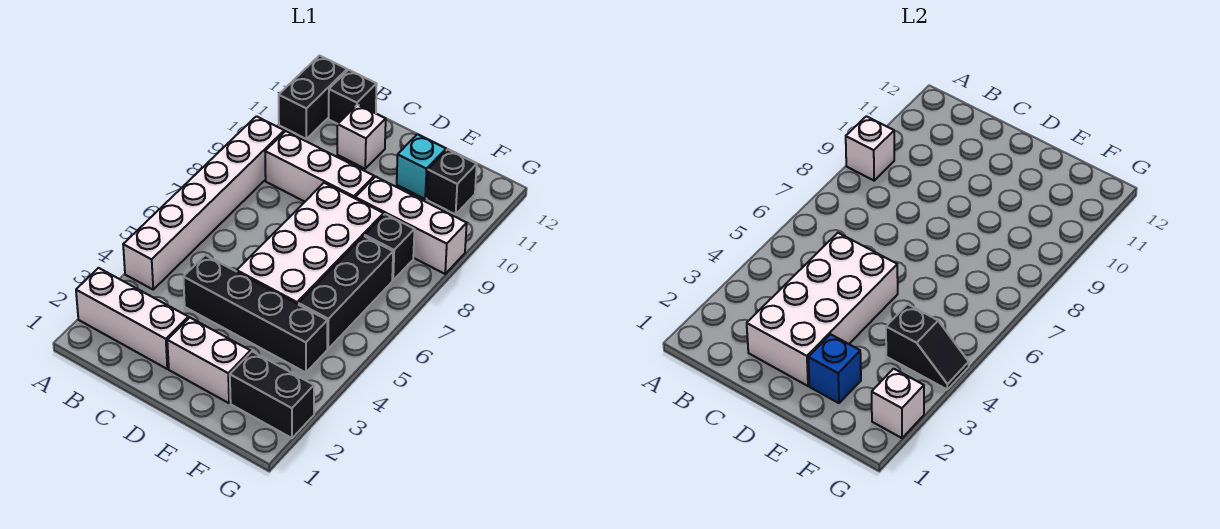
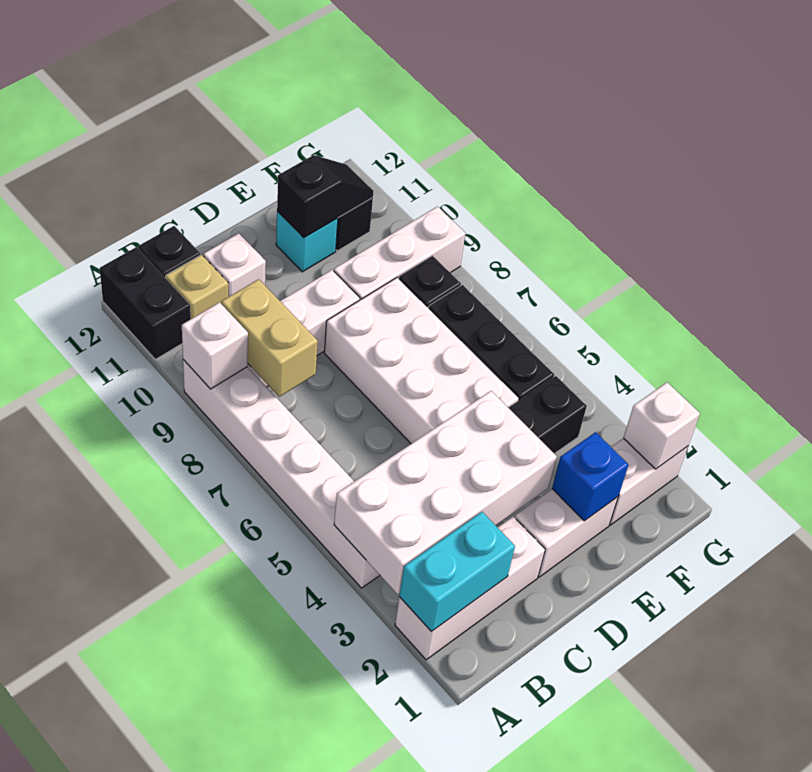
none -> cyan 1x2 brick [399,512,515,632]
none -> tan 1x2 brick [222,279,318,397]
none -> tan 1x1 brick [166,255,228,319]
white 2x4 brick [747,233,898,386] -> white 2x4 brick turned to [334,391,557,594]
black 1x2 brick [230,352,314,438] -> white 1x2 brick [610,438,688,525]
black 1x2 slope [886,304,969,389] -> black 1x2 slope moved to [277,155,374,238]

